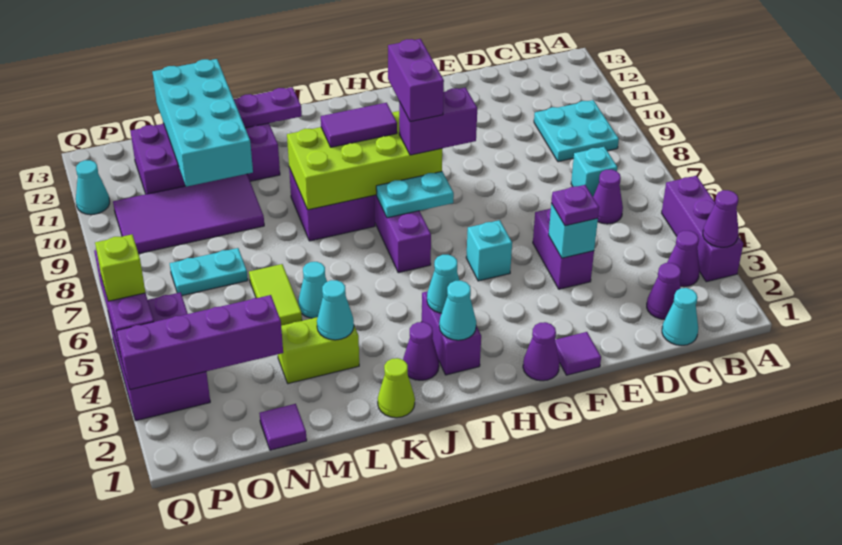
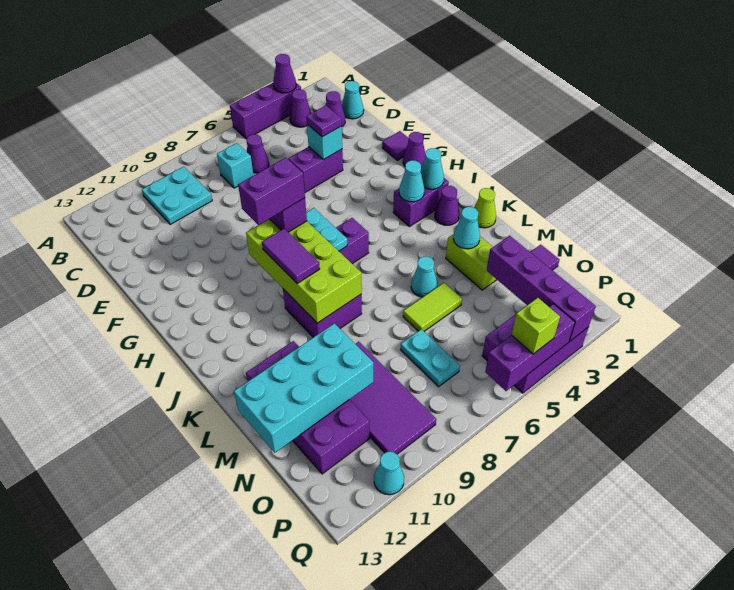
cyan 1x1 brick [466,220,512,281] -> none
purple 1x2 plate [234,87,302,128] -> none

